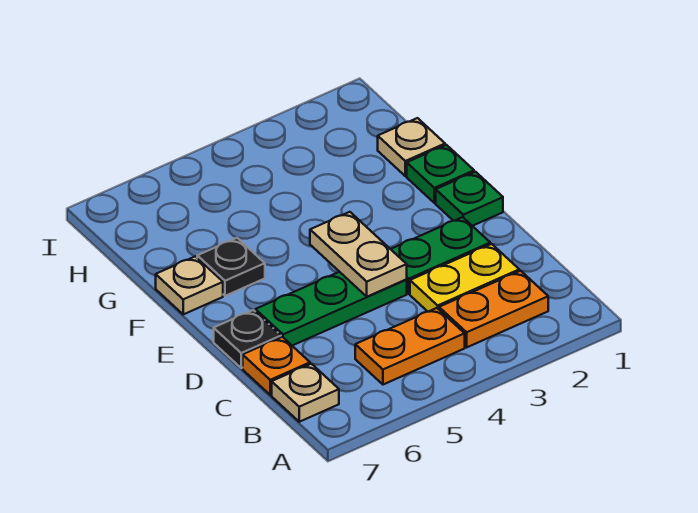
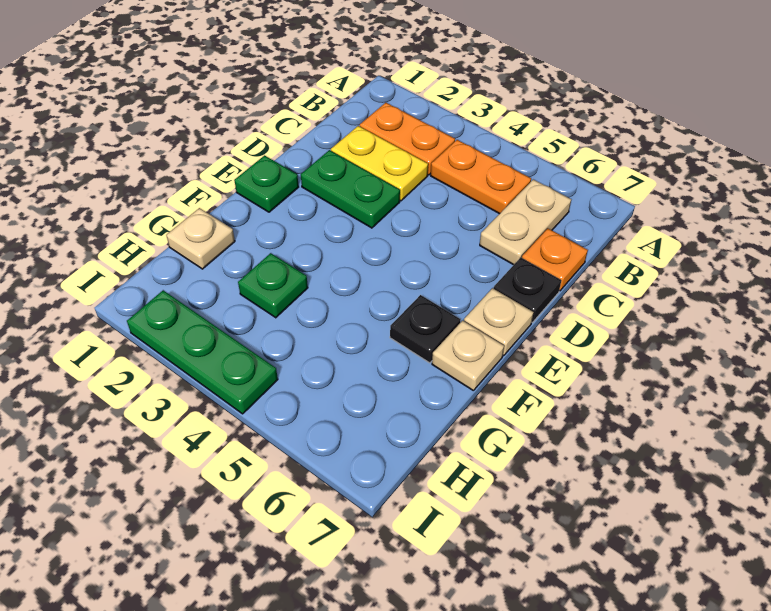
tan 1x1 plate [272,364,339,422] -> tan 1x1 plate moved to [464,288,534,356]
green 1x3 plate [255,272,407,346] -> green 1x3 plate moved to [127,290,278,414]
tan 1x2 plate [310,212,407,297] -> tan 1x2 plate moved to [480,179,571,265]
green 1x1 plate [407,145,474,203] -> green 1x1 plate moved to [238,253,308,318]

